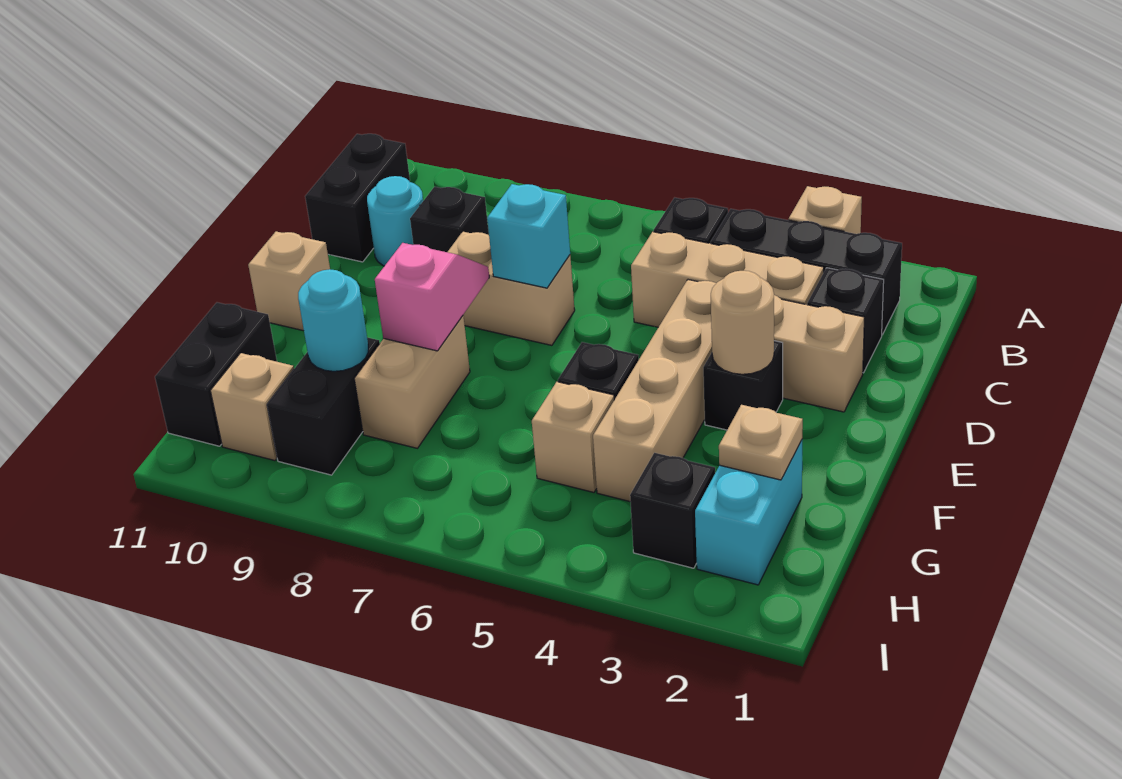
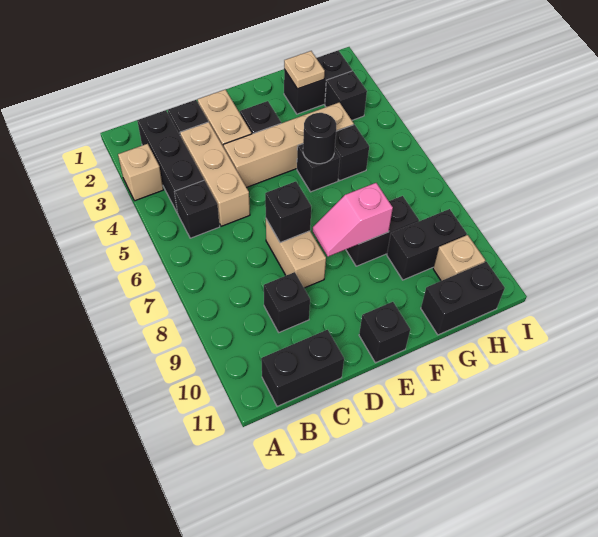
cyan 1x1 round brick [367,176,423,266] -> none
cyan 1x1 brick [487,184,570,288] -> black 1x1 brick [265,181,311,243]
tan 1x1 round brick [711,271,774,374] -> none
tan 1x1 brick [248,231,330,331] -> black 1x1 brick [359,302,410,363]
none -> black 1x1 round brick [303,113,336,164]
tan 1x2 brick [355,316,470,448] -> black 1x2 brick [346,196,419,266]
cyan 1x2 brick [695,440,802,585] -> black 1x2 brick [284,50,352,114]
tan 1x1 brick [532,382,614,492] -> black 1x1 brick [335,125,369,181]
cyan 1x1 round brick [298,269,368,371] -> none

